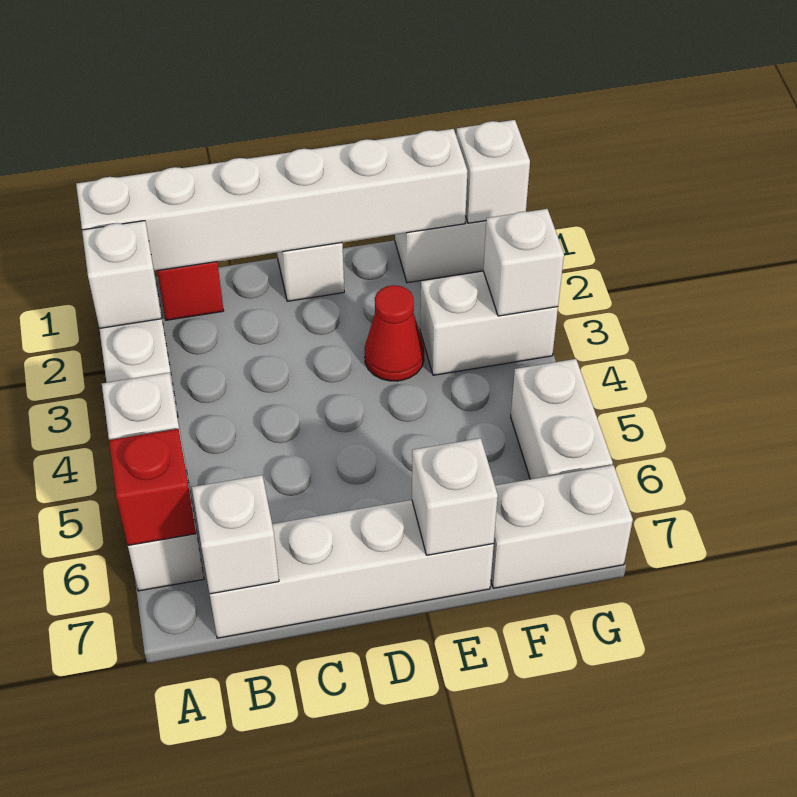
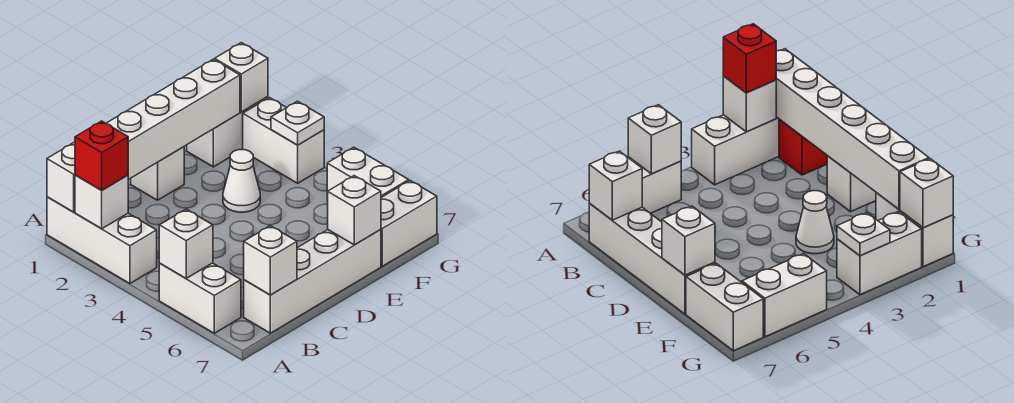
red 1x1 brick [109,429,196,545] -> red 1x1 brick moved to [75,121,128,190]
red 1x1 cone [365,285,424,381] -> white 1x1 cone [223,150,260,212]
white 1x2 brick [420,271,558,375] -> white 1x2 brick turned to [243,98,324,183]
white 1x1 brick [483,209,564,316] -> white 1x1 plate [271,101,324,145]

